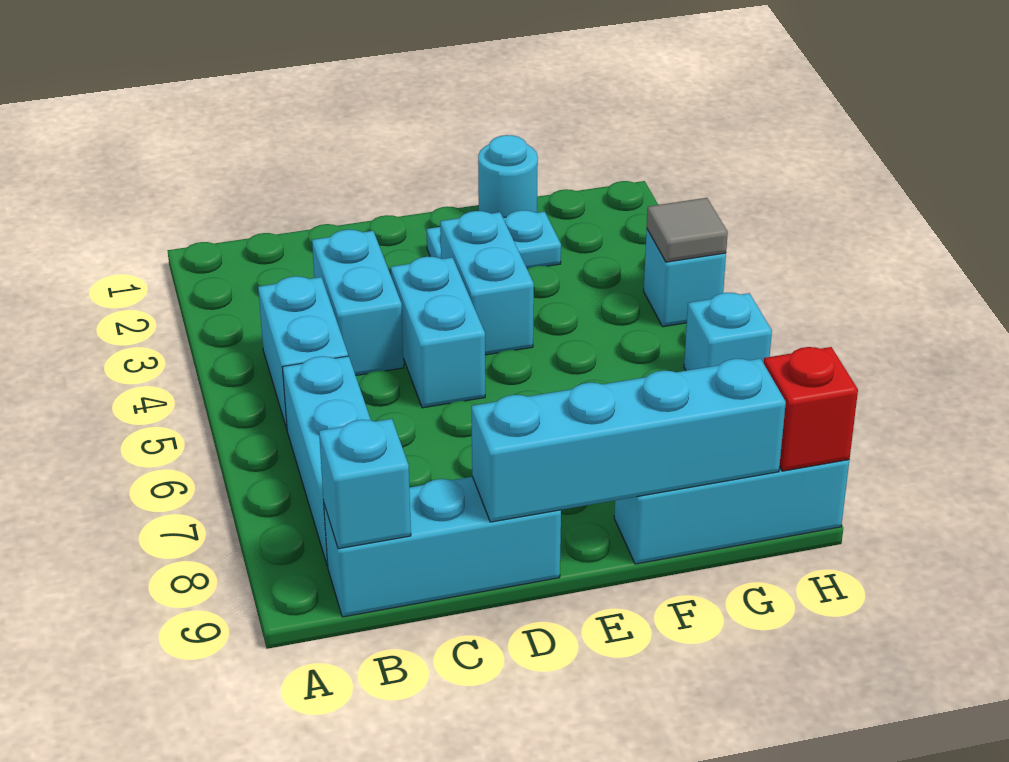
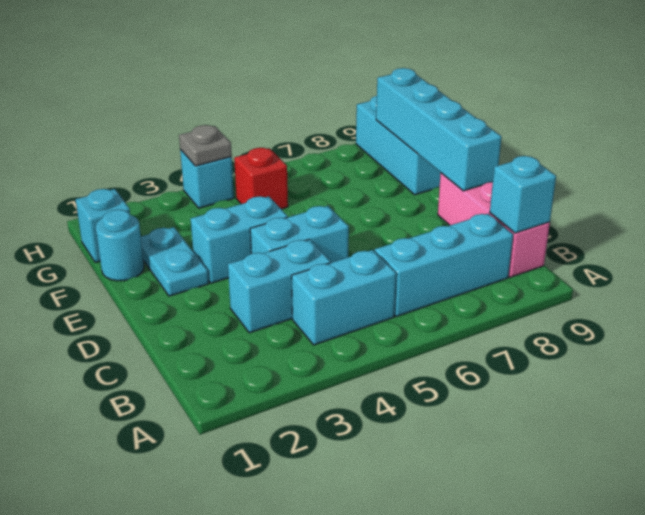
cyan 1x3 brick [324,477,561,617] -> pink 1x3 brick [438,173,550,277]
grey 1x1 tile [647,198,728,262] -> grey 1x1 plate [179,125,232,166]
cyan 1x1 brick [684,293,772,371] -> cyan 1x1 brick moved to [76,189,130,263]
red 1x1 brick [764,347,858,471] -> red 1x1 brick moved to [234,148,288,209]

